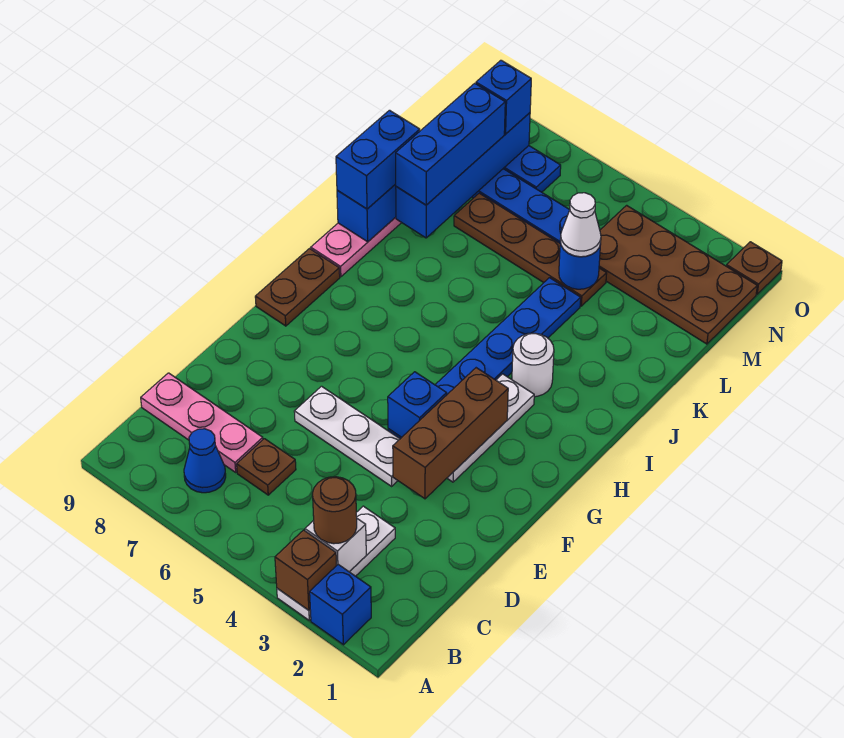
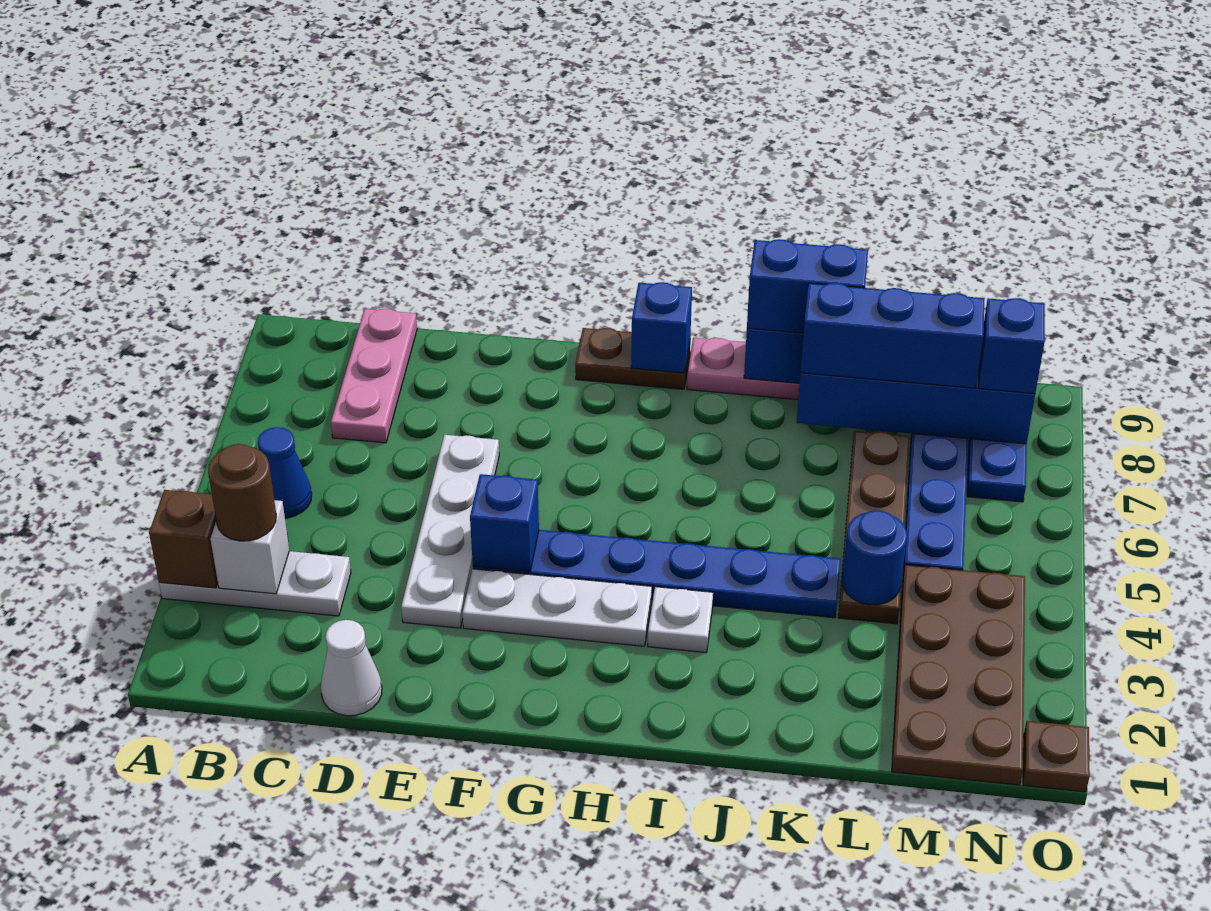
blue 1x1 brick [310,564,371,645] -> blue 1x1 brick moved to [631,282,692,373]
blue 1x1 cone [184,429,226,493] -> blue 1x1 cone moved to [258,427,312,518]
brown 1x1 plate [237,439,296,495] -> none
brown 1x3 brick [393,368,508,499] -> none
white 1x3 plate [294,386,400,486] -> white 1x4 plate [401,435,499,628]
white 1x1 round brick [512,333,554,397] -> white 1x1 plate [648,587,713,653]
white 1x1 cone [560,193,601,257] -> white 1x1 cone moved to [321,620,382,716]

